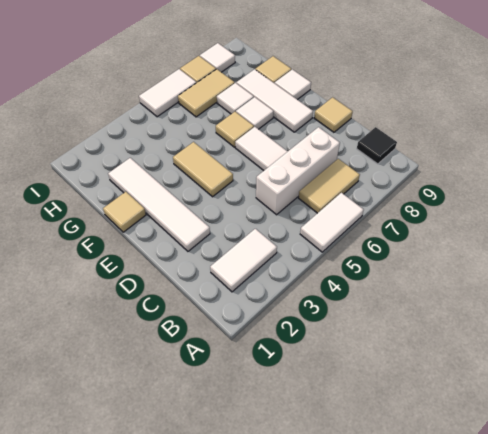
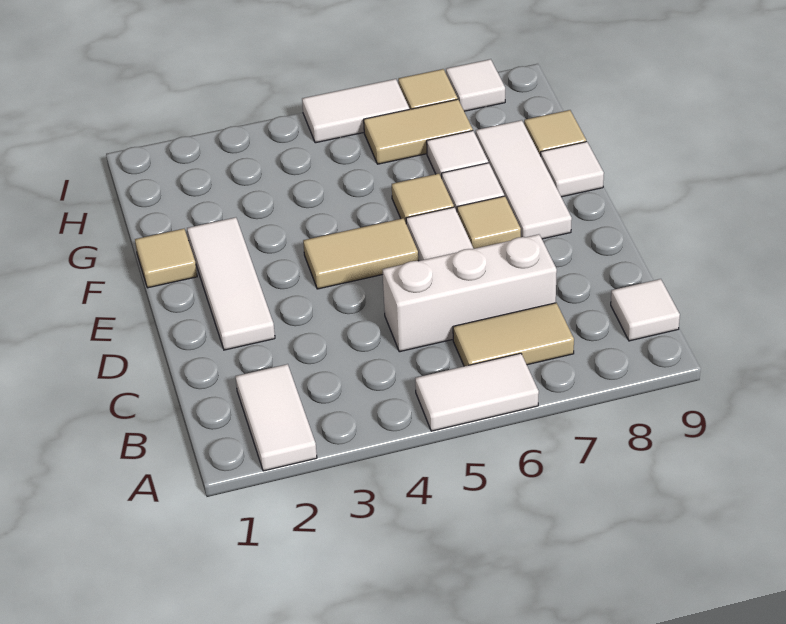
white 1x2 tile [210,229,277,292] -> white 1x2 tile turned to [235,364,317,471]
black 1x1 tile [357,127,397,164] -> white 1x1 tile [611,279,680,341]
white 1x4 tile [108,158,210,251] -> white 1x3 tile [187,217,275,350]
tan 1x1 tile [314,97,353,132] -> tan 1x1 tile moved to [457,196,521,249]
tan 1x2 tile [173,142,233,197] -> tan 1x2 tile turned to [303,218,418,289]

